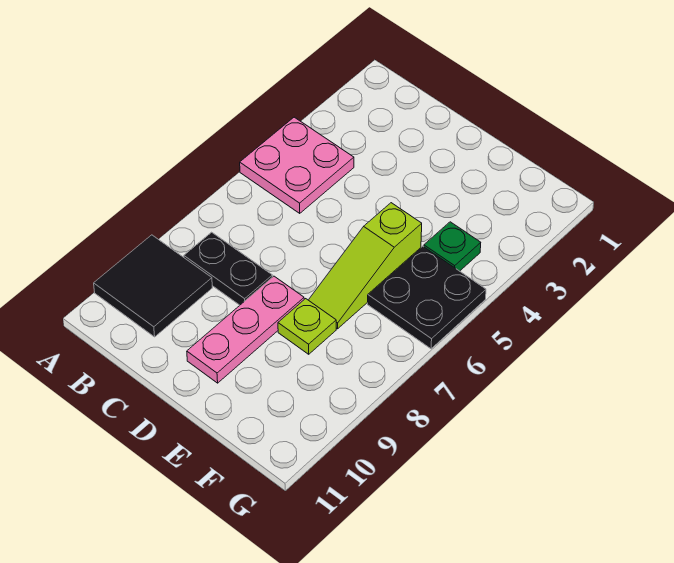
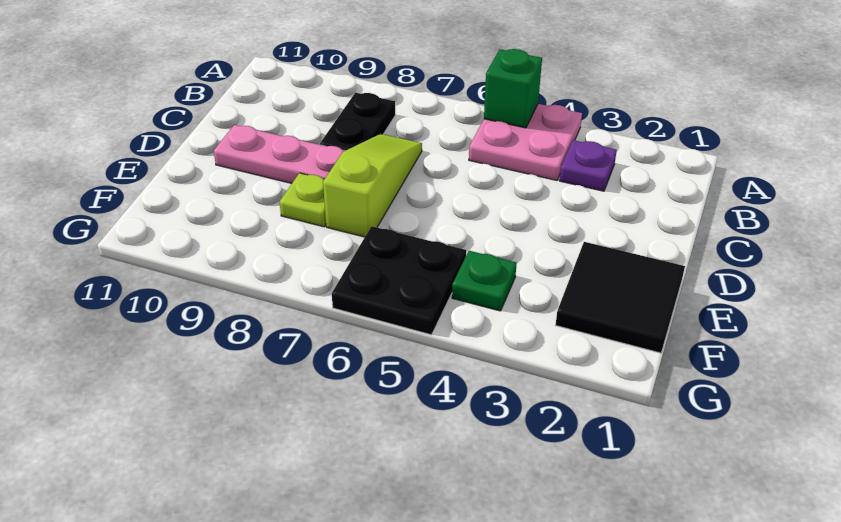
none -> green 1x1 brick [484,49,542,128]
black 2x2 tile [94,235,212,337] -> black 2x2 tile moved to [556,242,685,353]
none -> purple 1x1 plate [560,140,617,191]
lime 1x3 slope [309,203,422,329] -> lime 1x3 slope turned to [323,134,422,237]

